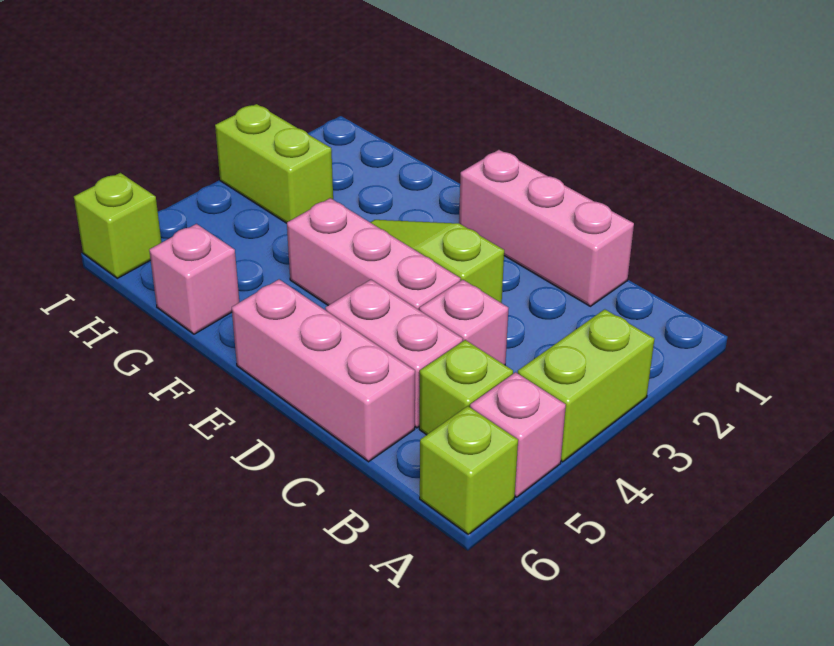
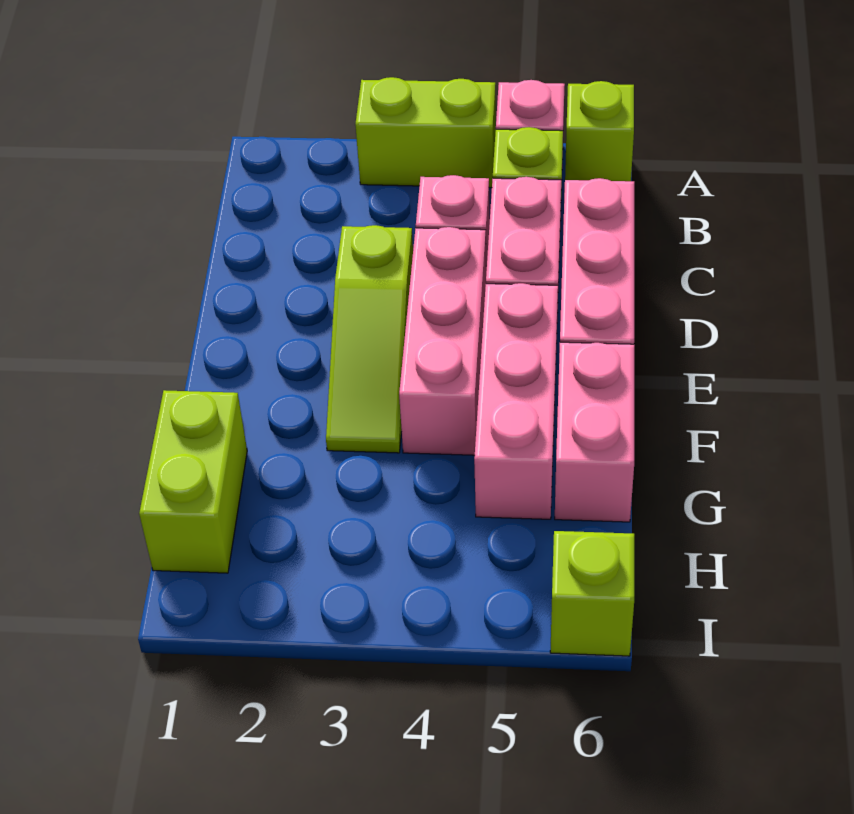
pink 1x3 brick [459,150,634,306] -> pink 1x3 brick moved to [474,283,558,519]
pink 1x1 brick [149,224,239,334] -> pink 1x2 brick [555,342,634,522]
lime 1x2 brick [215,104,333,223] -> lime 1x2 brick moved to [139,390,247,573]

